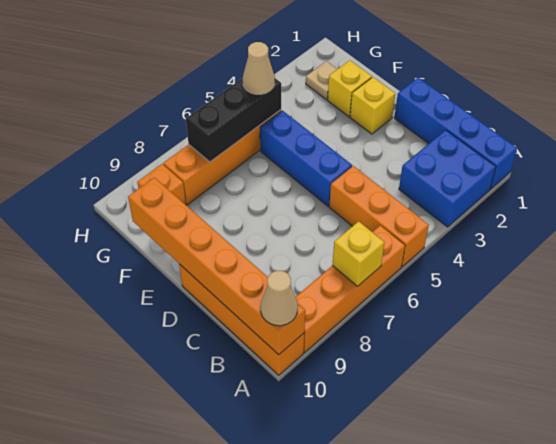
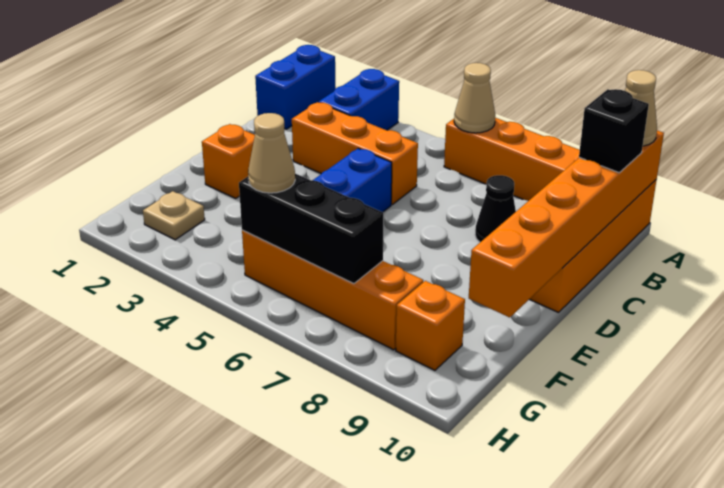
blue 1x4 brick [394,78,517,189] -> blue 1x2 brick [255,45,336,129]
blue 2x2 brick [399,130,496,227] -> blue 1x2 brick [319,69,399,130]
orange 1x3 brick [329,166,429,267] -> orange 1x3 brick turned to [292,102,418,205]
none -> tan 1x1 cone [454,63,495,133]
yellow 1x1 brick [332,221,384,286] -> none
none -> black 1x1 brick [579,89,649,173]
none -> black 1x1 cone [475,175,516,242]
yellow 1x1 brick [350,77,395,134] -> orange 1x1 brick [202,124,255,198]
yellow 1x1 brick [328,60,372,117] -> none

